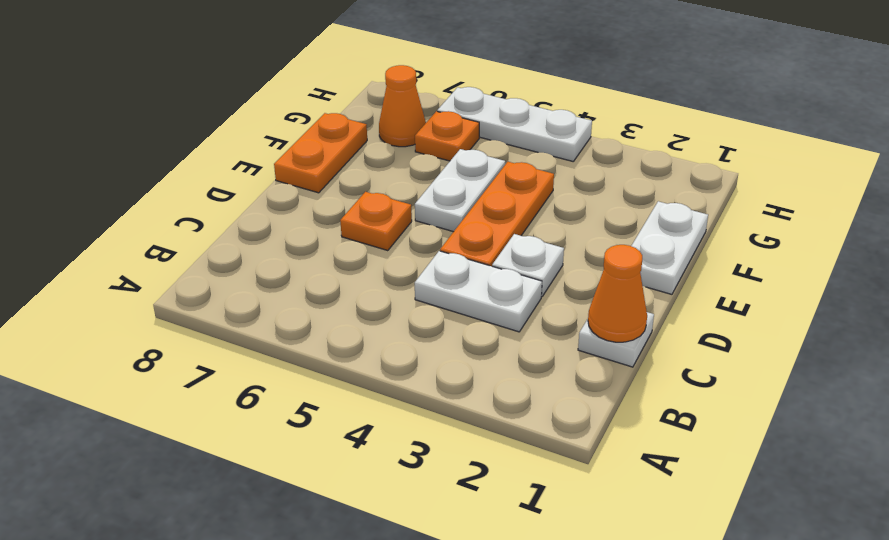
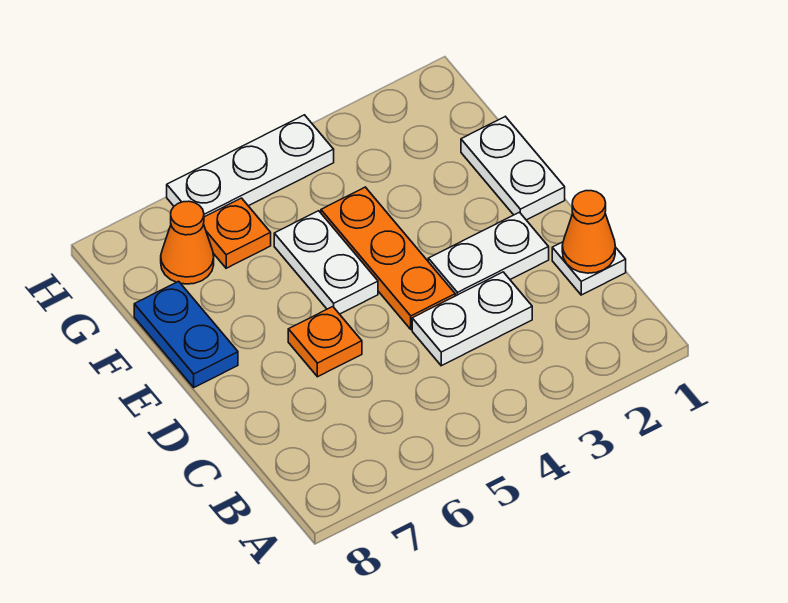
white 1x1 plate [492,234,564,297] -> white 1x2 plate [428,212,549,296]
orange 1x2 plate [274,113,367,193] -> blue 1x2 plate [134,281,238,387]

